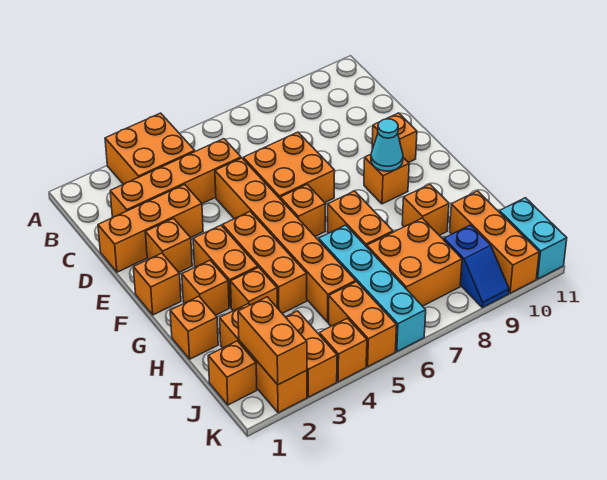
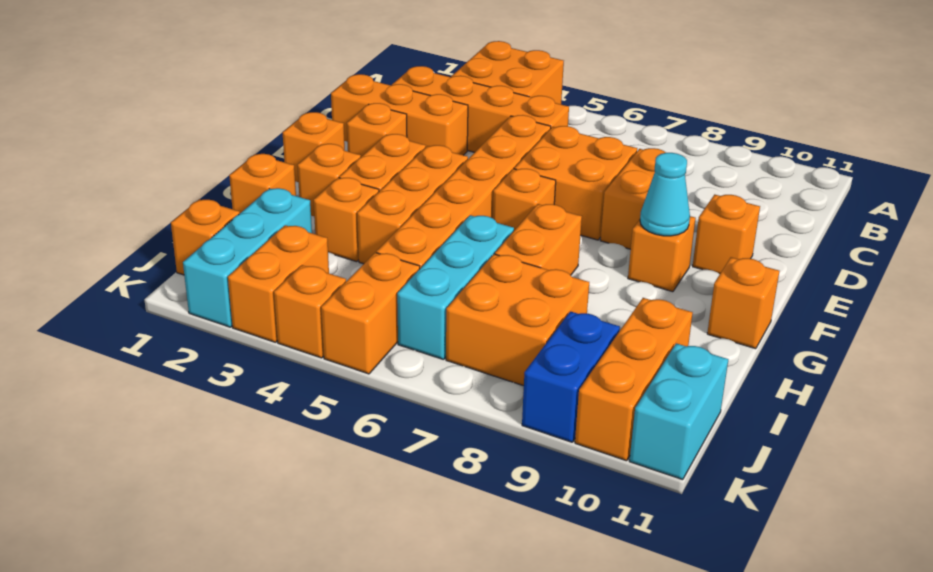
cyan 1x4 brick [319,225,426,351] -> cyan 1x3 brick [397,215,514,360]
orange 1x1 brick [402,184,449,235] -> orange 1x1 brick moved to [707,257,779,349]
orange 1x3 brick [220,304,307,413] -> cyan 1x3 brick [183,188,312,327]
orange 1x2 brick [238,297,307,385] -> orange 1x2 brick moved to [600,148,666,249]
blue 1x2 slope [444,225,509,307] -> blue 1x2 brick [522,312,620,442]

